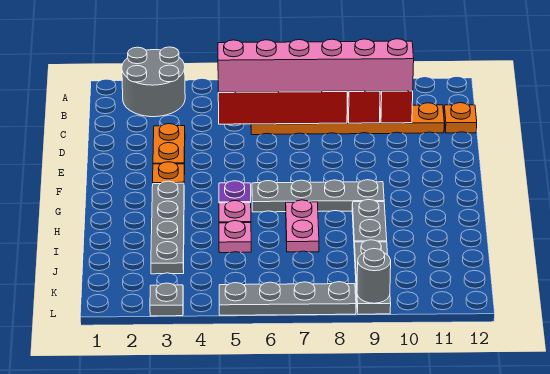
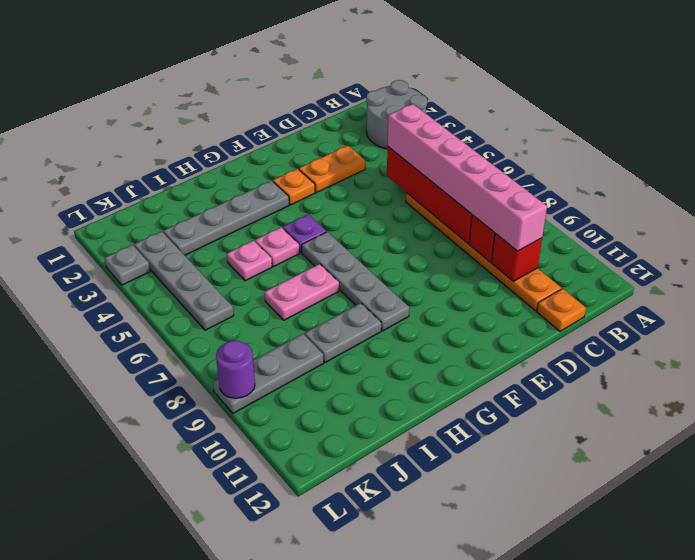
grey 1x4 plate [219,282,356,315] -> grey 1x4 plate moved to [134,231,234,330]
grey 1x1 round brick [357,249,391,303] -> purple 1x1 round brick [216,341,255,398]

